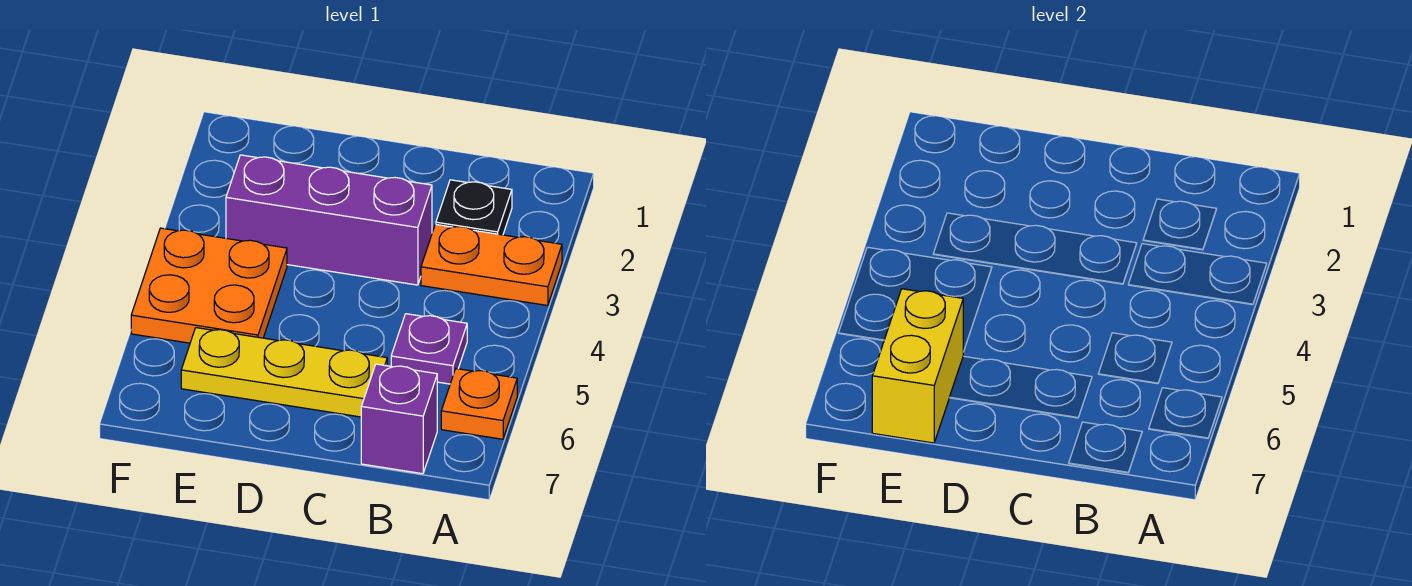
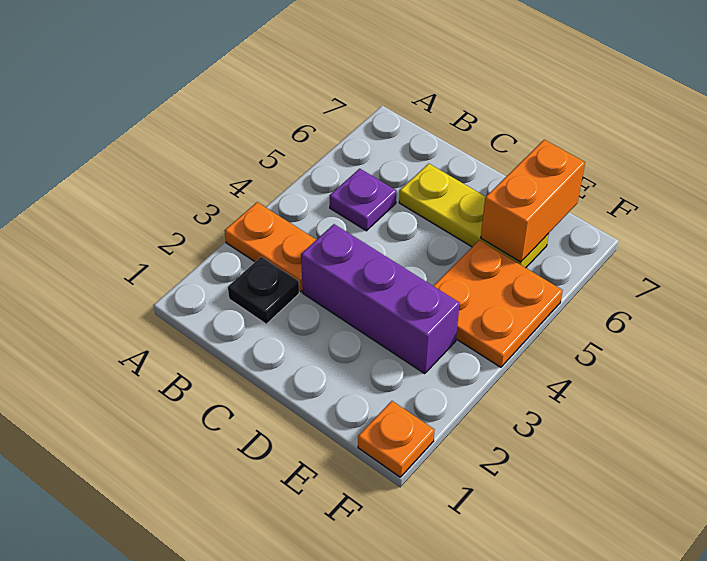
orange 1x1 plate [441,369,517,439] -> orange 1x1 plate moved to [358,401,435,477]
purple 1x1 brick [361,364,437,474] -> none
yellow 1x2 brick [872,289,963,443] -> orange 1x2 brick [481,140,585,262]

